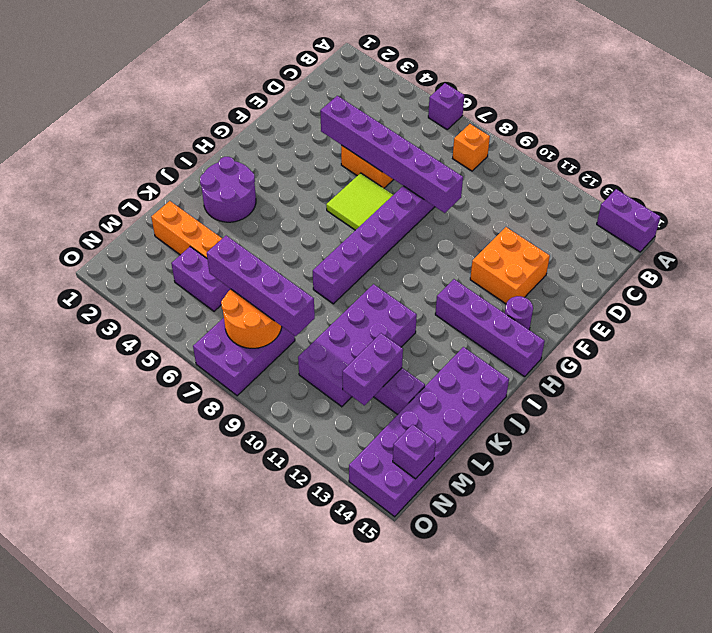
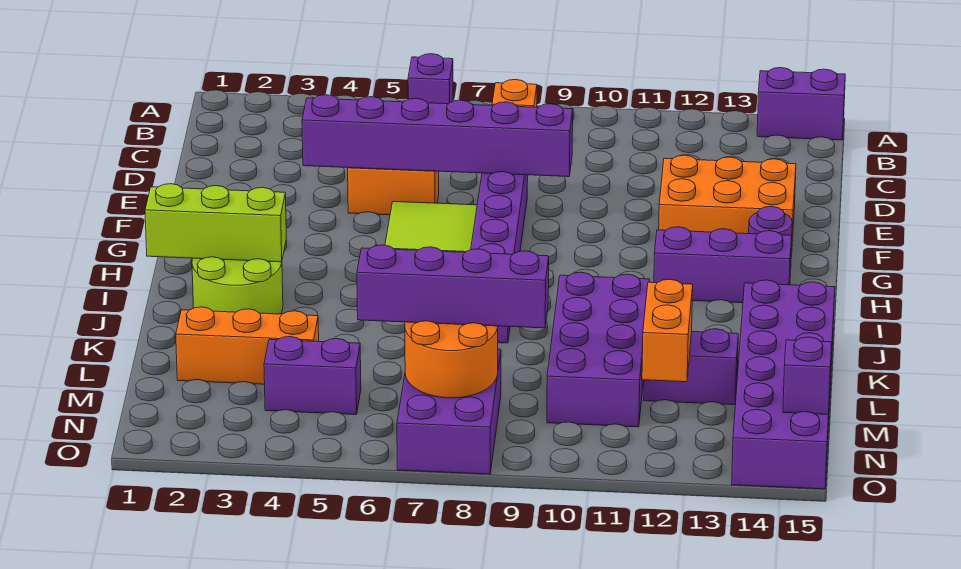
orange 2x2 brick [470,227,550,304] -> orange 2x3 brick [659,155,796,255]
purple 1x4 brick [435,279,545,377] -> purple 1x3 brick [654,227,792,303]
none -> lime 1x3 brick [145,184,286,262]
purple 2x2 round brick [200,157,256,222] -> lime 2x2 round brick [192,257,283,314]
purple 1x2 brick [342,333,403,405] -> orange 1x2 brick [642,279,693,382]

